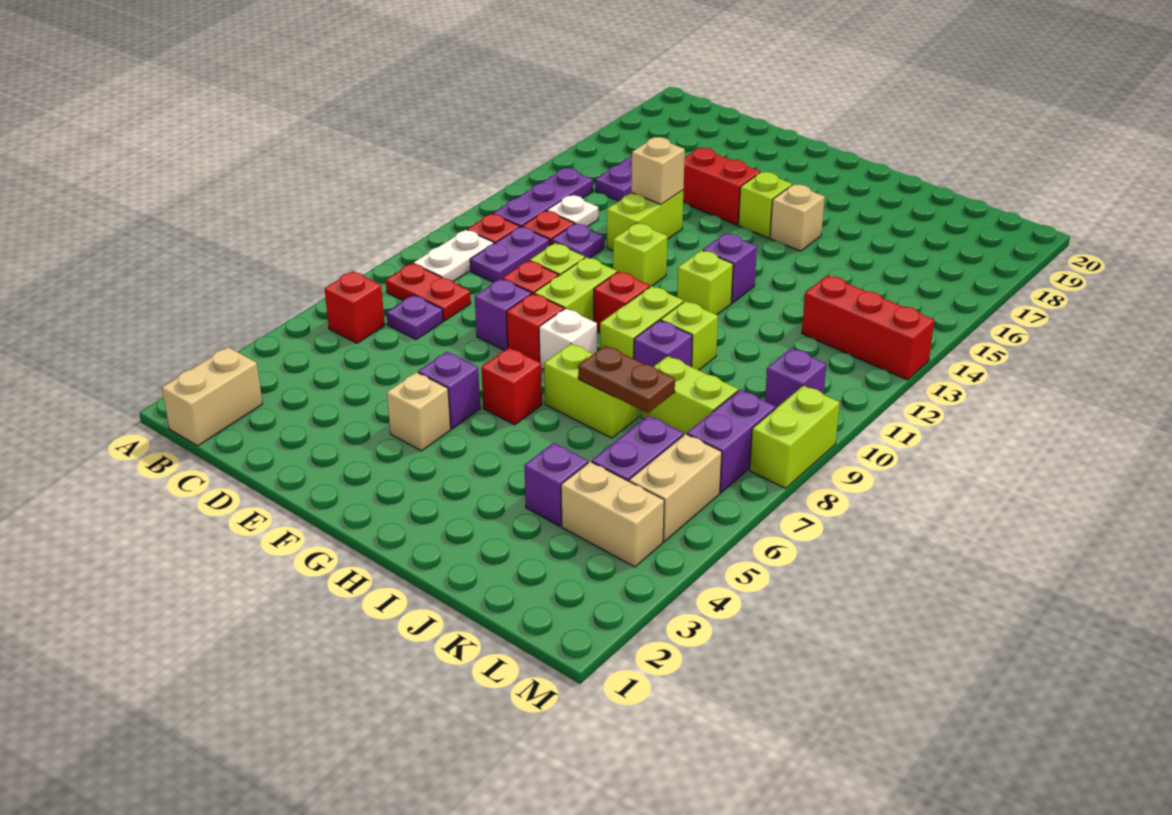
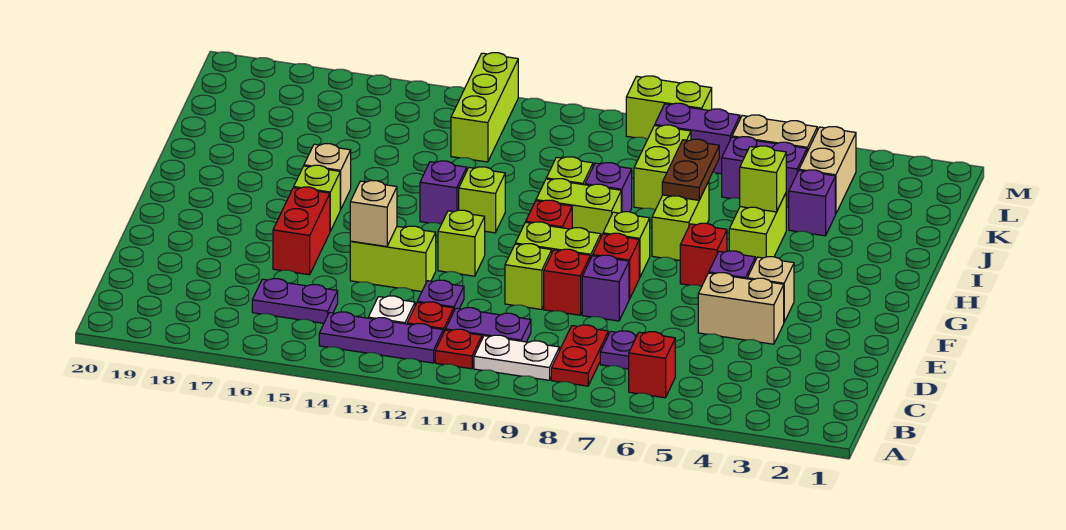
tan 1x2 brick [162,347,263,446] -> tan 1x2 brick moved to [698,273,784,344]
white 1x1 brick [539,308,597,370] -> lime 1x1 brick [603,212,650,278]
none -> lime 1x2 brick [729,193,786,261]
none -> lime 1x1 brick [740,146,786,212]
red 1x3 brick [802,275,934,380] -> lime 1x3 brick [451,53,518,162]
purple 1x1 brick [765,348,826,408] -> none

